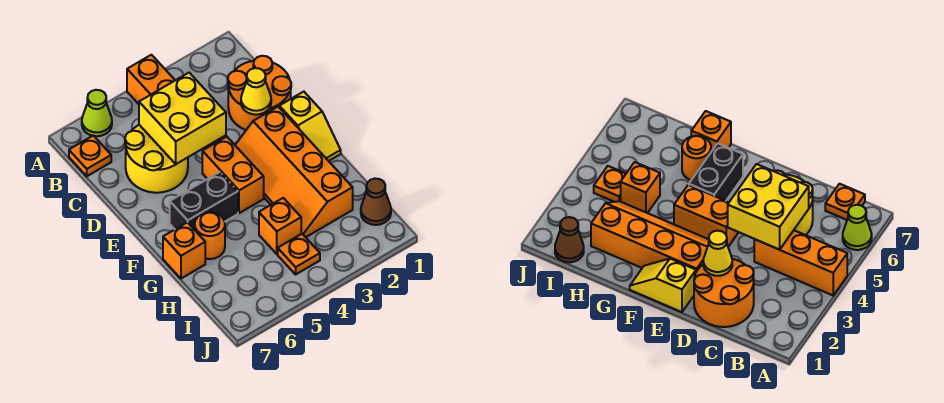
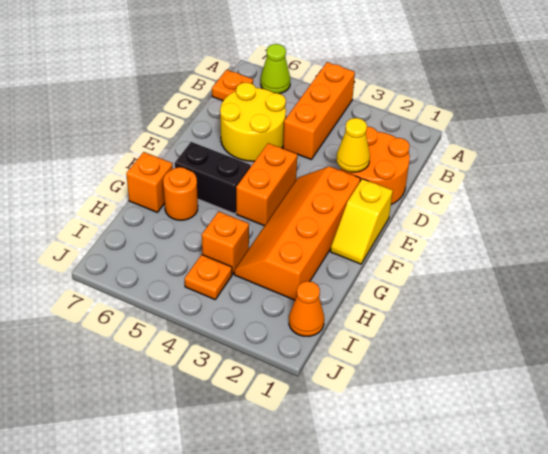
yellow 2x2 brick [139,73,226,164] -> none
brown 1x1 cone [361,179,391,225] -> orange 1x1 cone [289,281,324,336]

